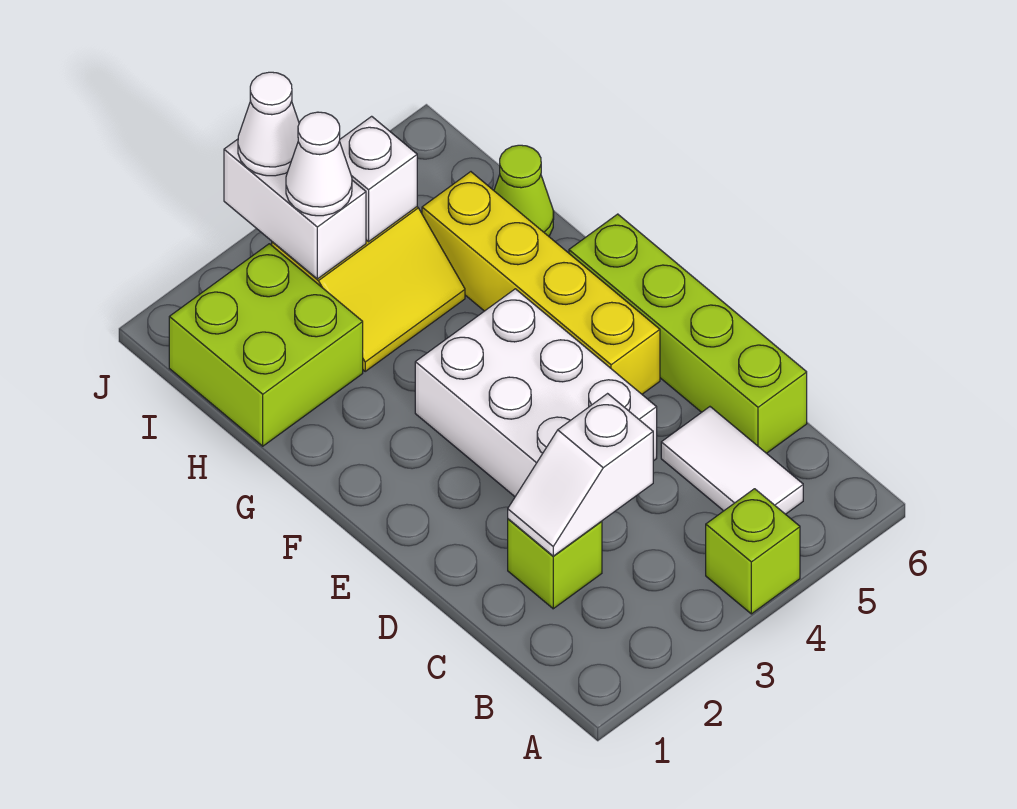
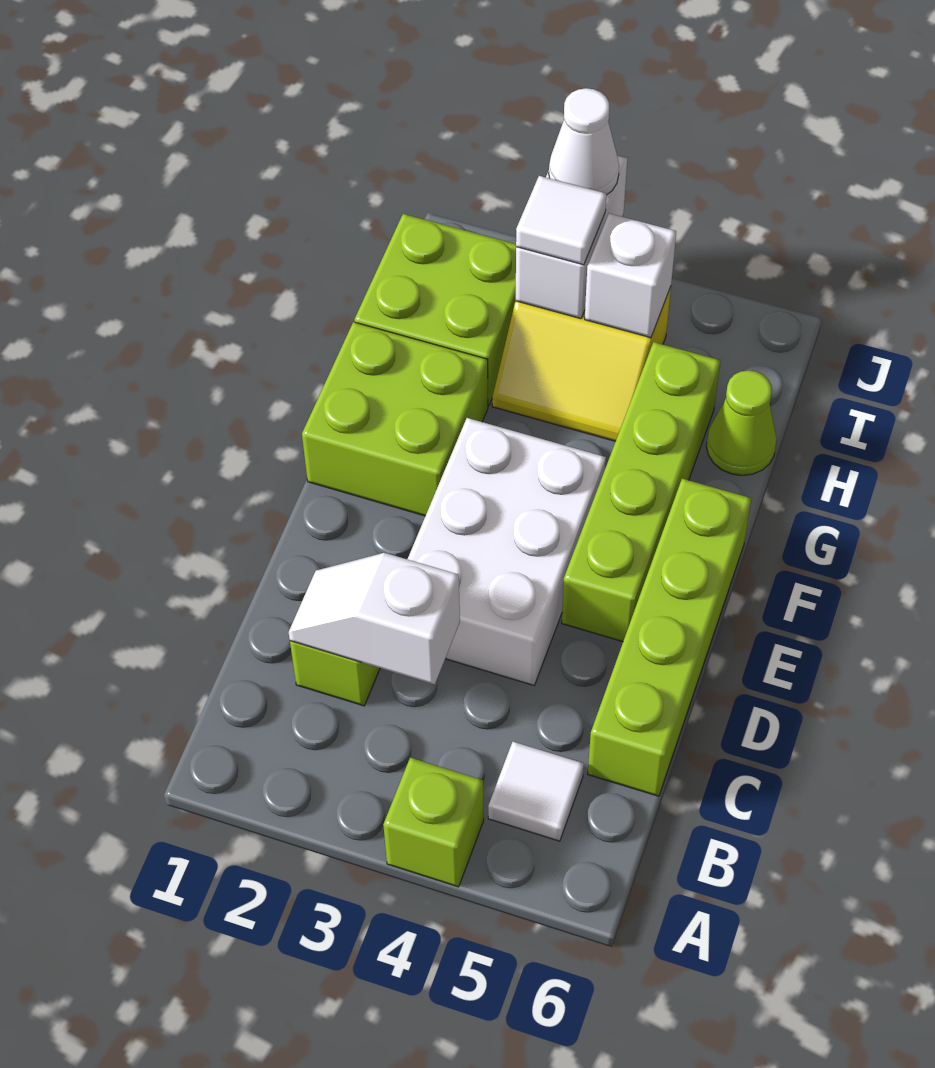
white 1x2 tile [661,407,803,514] -> white 1x1 tile [488,742,584,841]
yellow 1x4 brick [422,172,660,394] -> lime 1x4 brick [562,342,720,642]
none -> lime 2x2 brick [302,322,488,516]
white 1x1 cone [286,112,352,216] -> white 1x1 tile [516,176,606,265]

